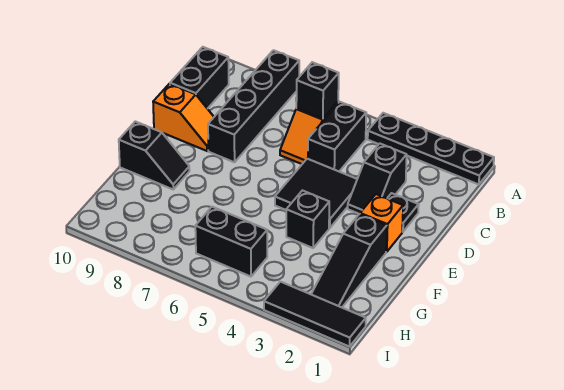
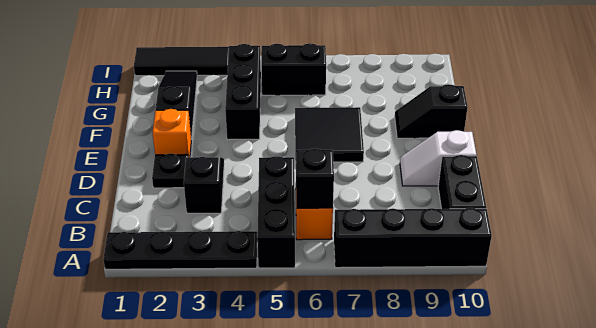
black 1x4 brick [208,50,299,162] -> black 1x4 brick turned to [334,208,492,268]
black 1x2 brick [308,102,366,171] -> black 1x3 brick [257,156,295,268]
black 2x2 tile [275,159,357,228] -> black 2x2 tile moved to [295,107,364,162]
orange 1x2 slope [153,84,214,151] -> white 1x2 slope [400,130,476,186]
black 1x1 brick [286,190,329,248] -> black 1x3 brick [225,44,261,140]

